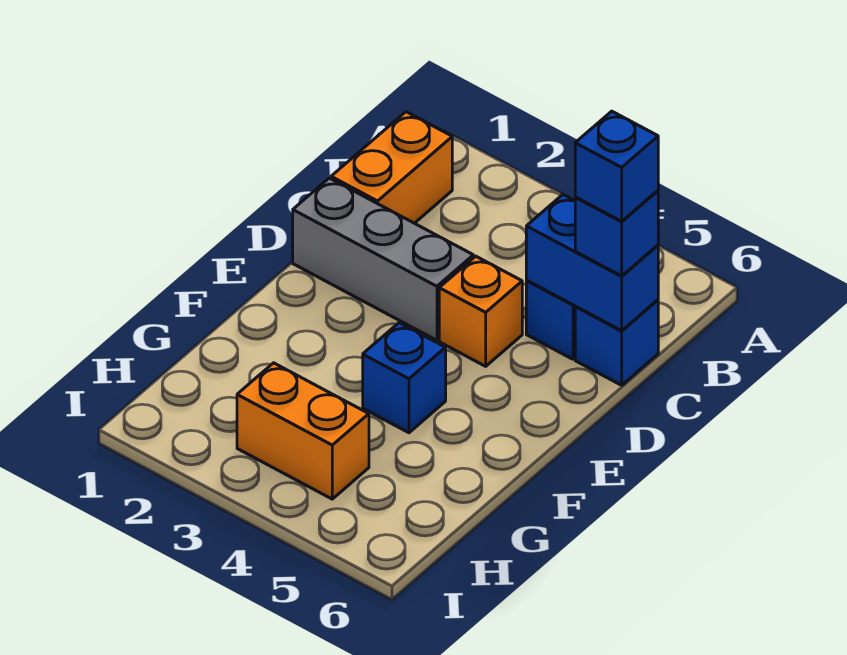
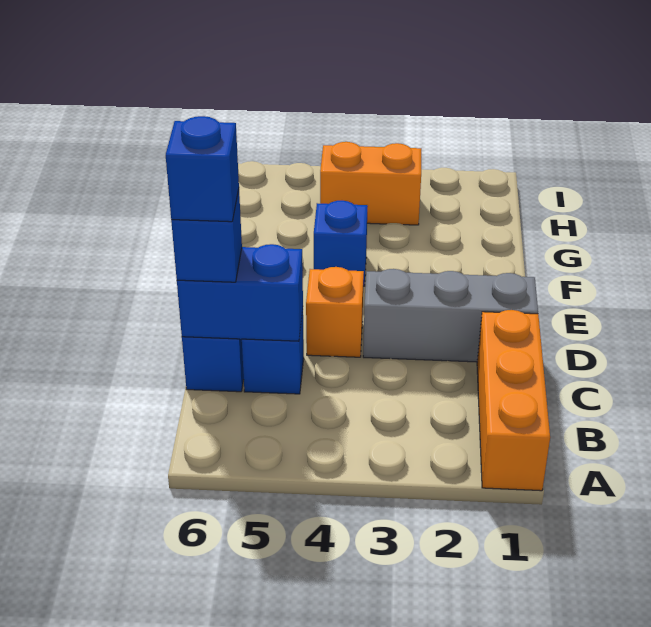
orange 1x2 brick [331,112,452,223] -> orange 1x3 brick [477,310,550,491]

